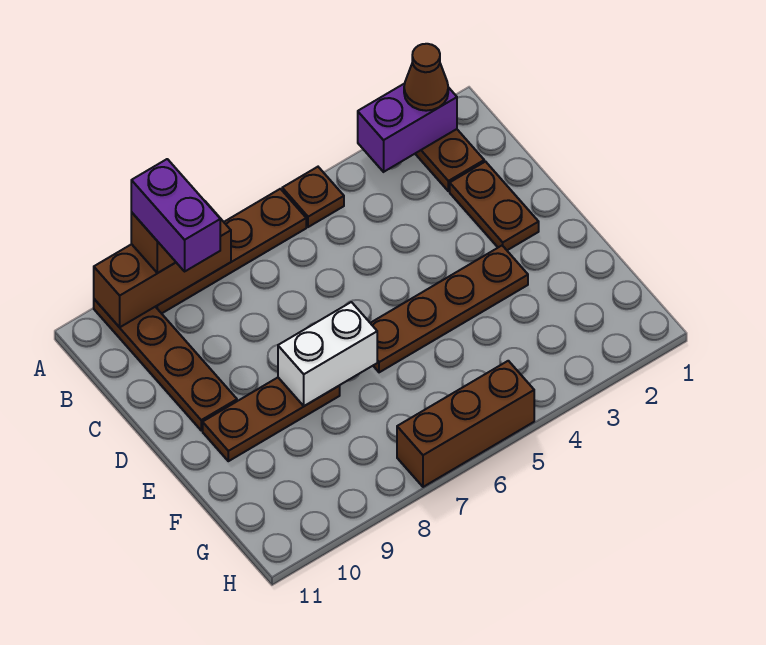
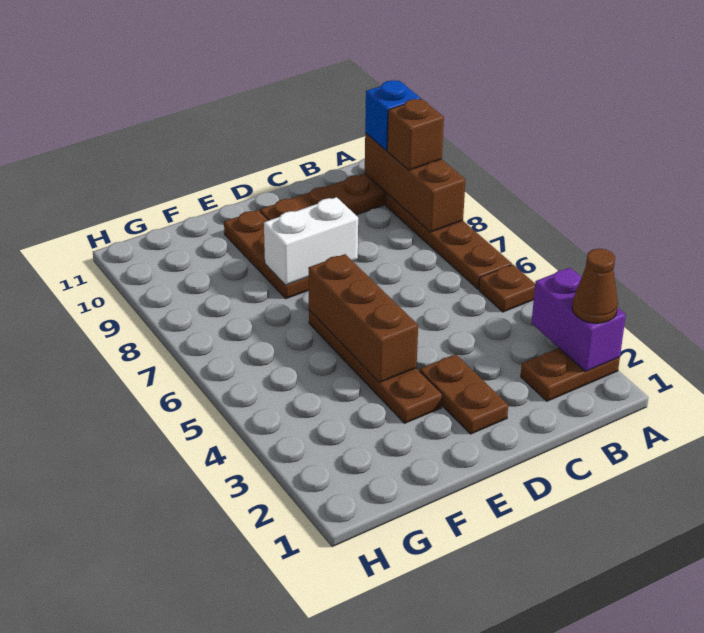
purple 1x2 brick [131,159,220,271] -> none
none -> blue 1x1 brick [365,80,421,151]
brown 1x2 plate [450,162,539,250] -> brown 1x2 plate turned to [419,354,508,434]
white 1x2 brick [278,302,377,406] -> white 1x2 brick turned to [264,197,358,285]
brown 1x3 brick [397,361,534,487] -> brown 1x3 brick moved to [308,254,418,383]

